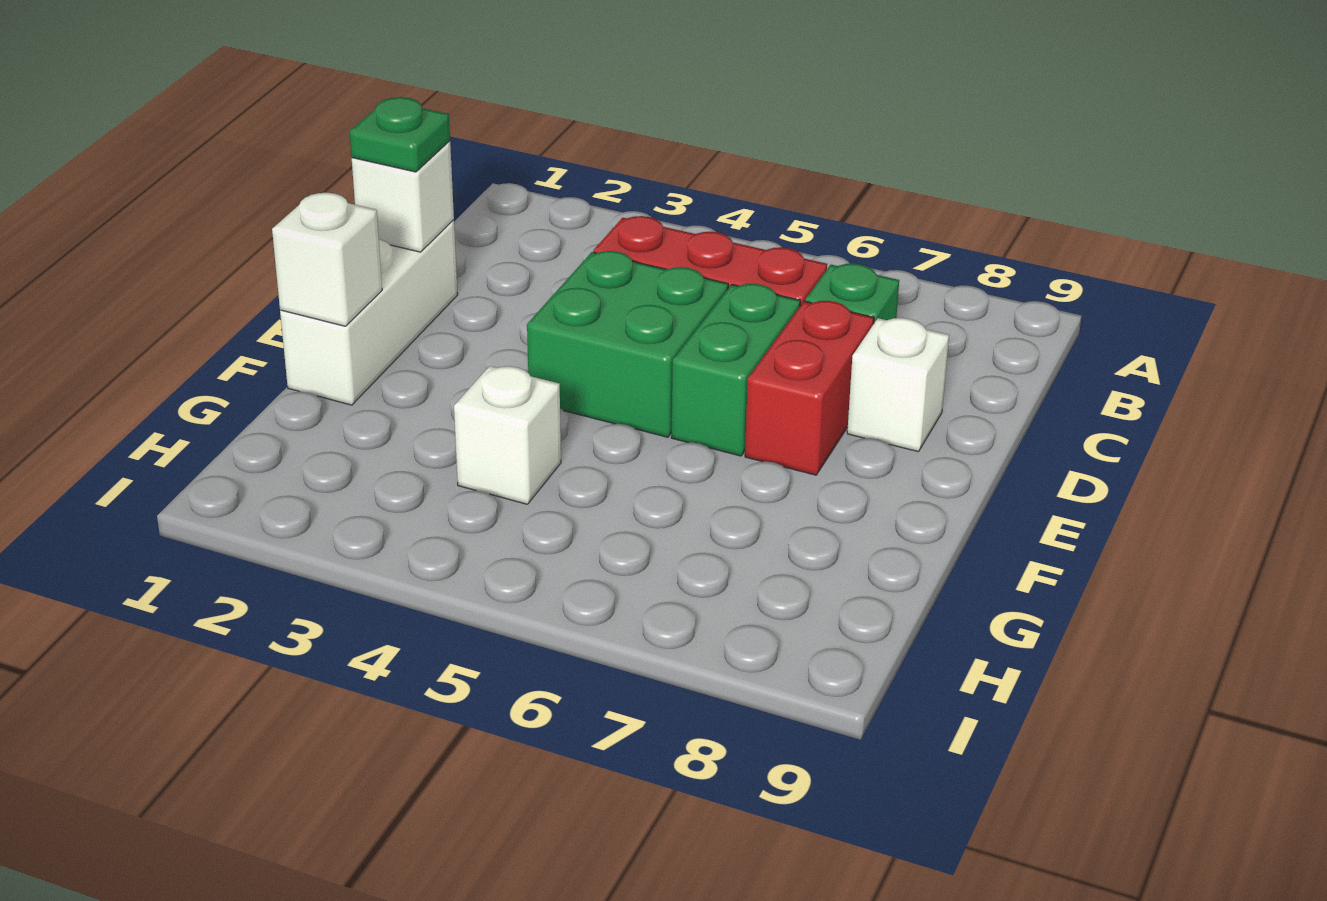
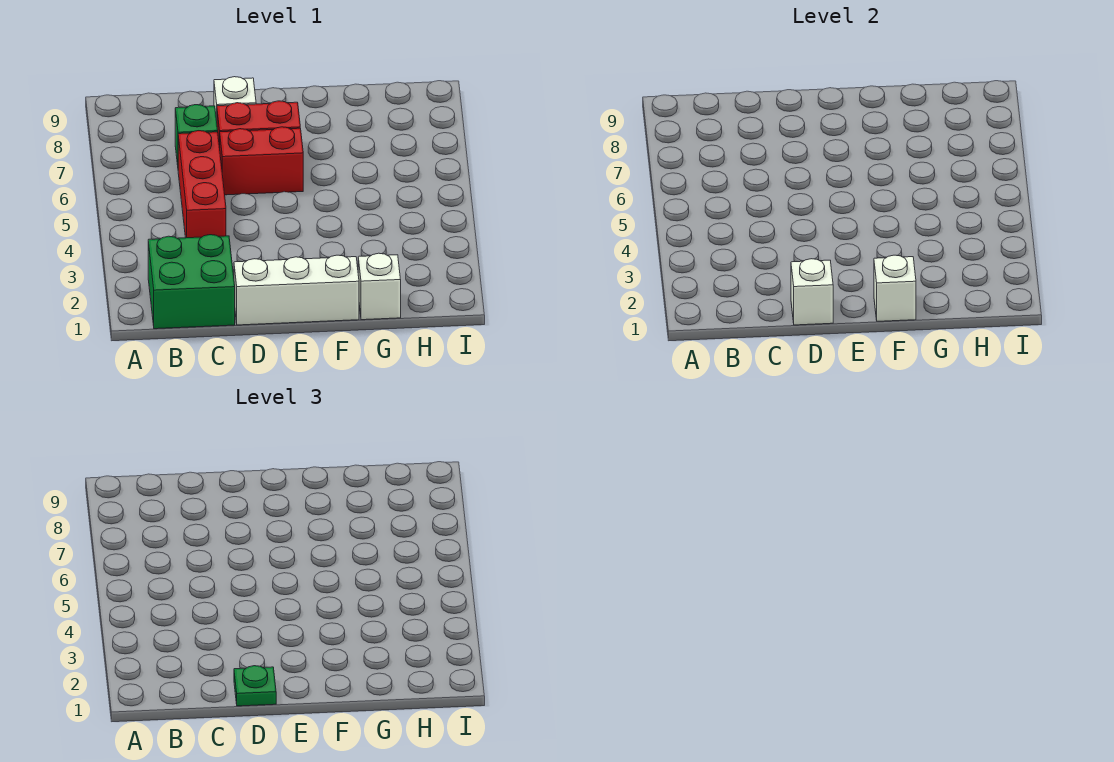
green 2x2 brick [527,251,728,437] -> green 2x2 brick moved to [148,235,235,329]
green 1x2 brick [671,284,800,456] -> red 1x2 brick [220,127,303,195]
white 1x1 brick [454,366,561,504] -> white 1x1 brick moved to [358,253,401,320]

